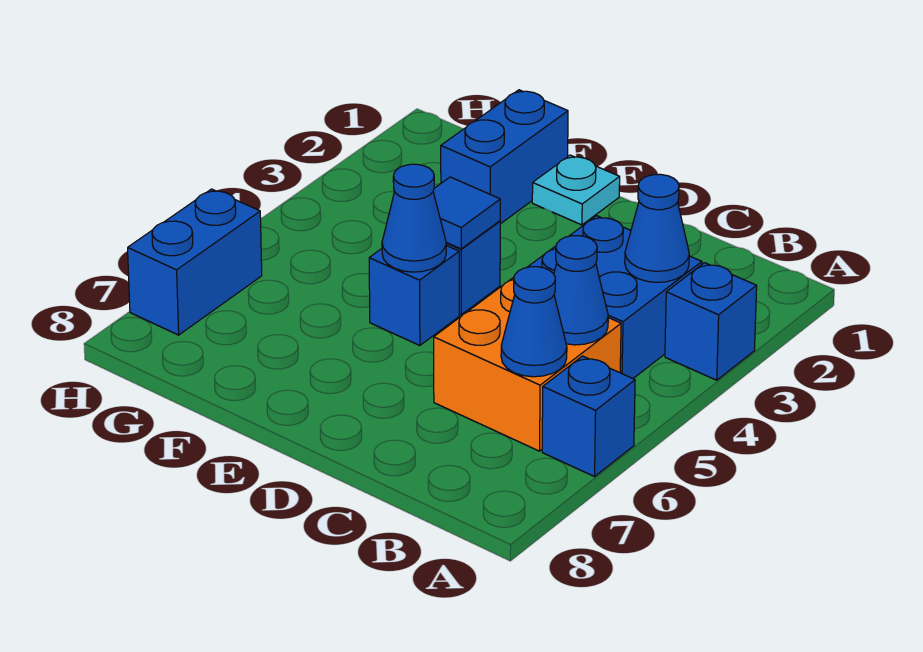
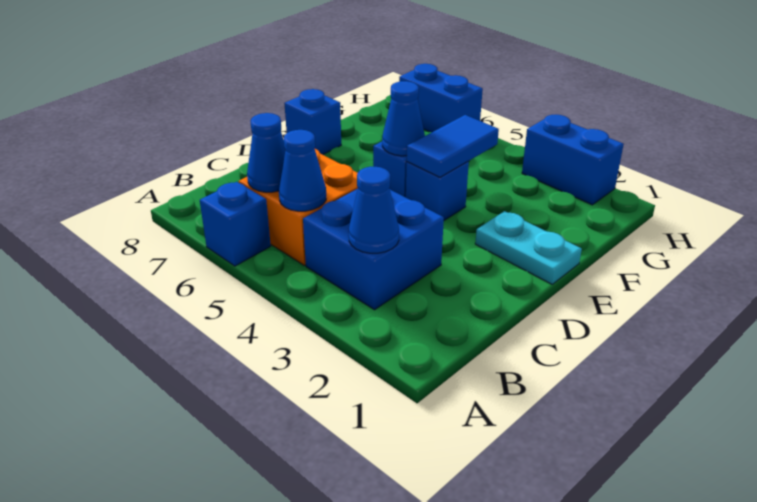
blue 1x1 brick [665,263,757,380] -> blue 1x1 brick moved to [284,89,341,155]
cyan 1x1 plate [532,155,620,225] -> cyan 1x2 plate [475,211,582,284]
blue 1x1 tile [433,177,500,249] -> blue 1x2 tile [407,115,499,177]
blue 1x2 brick [441,90,568,224] -> blue 1x2 brick moved to [522,115,624,205]

